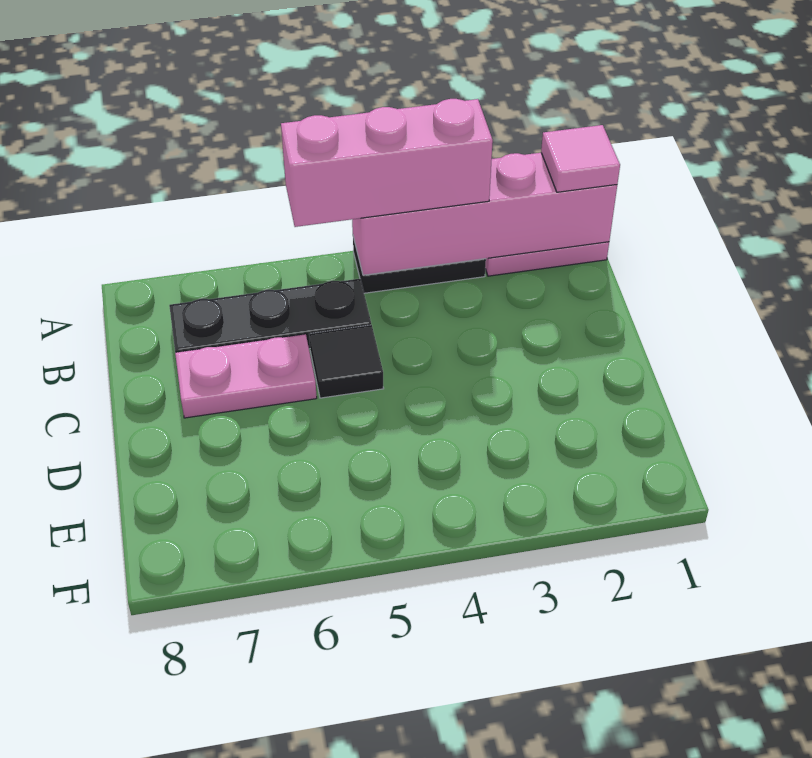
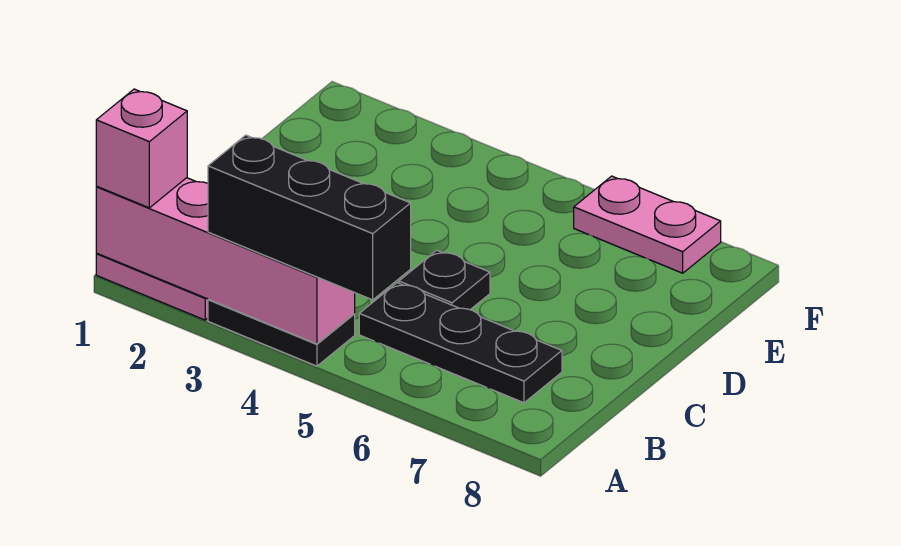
pink 1x1 tile [541,125,620,192] -> pink 1x1 brick [96,89,187,208]
pink 1x3 brick [281,99,493,227] -> black 1x3 brick [208,135,411,300]
black 1x1 tile [309,325,384,398] -> black 1x1 plate [399,250,490,310]
pink 1x2 plate [175,334,317,418] -> pink 1x2 plate moved to [574,176,721,273]

